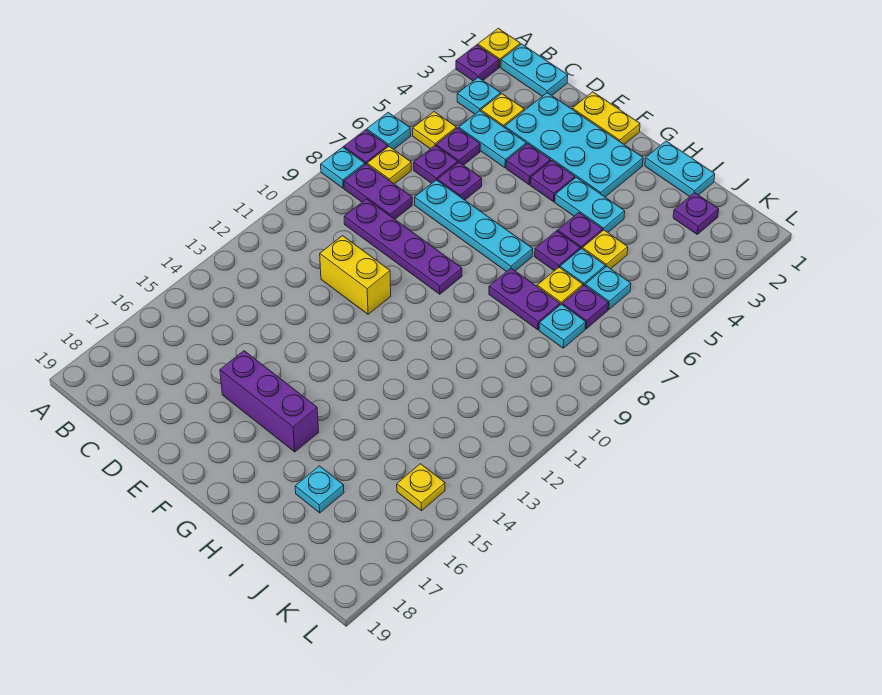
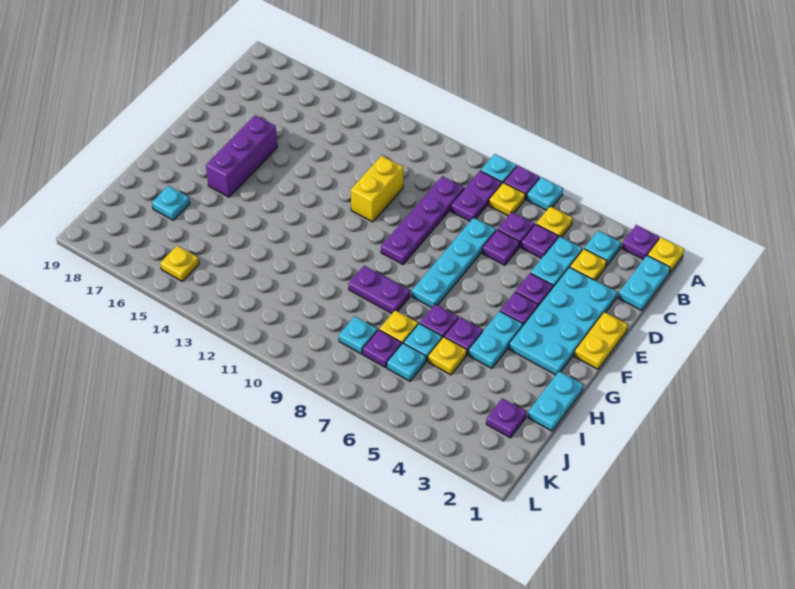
purple 1x2 plate [489,268,560,330] -> purple 1x2 plate turned to [348,266,410,313]

